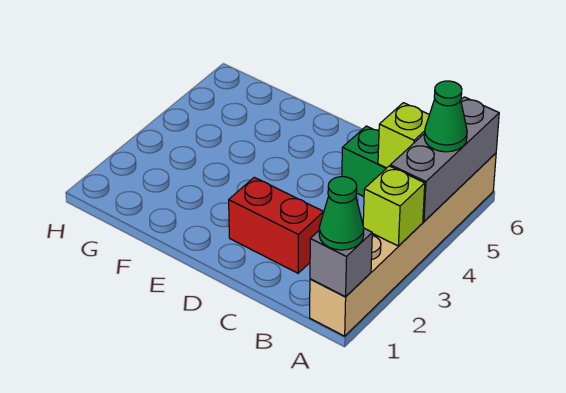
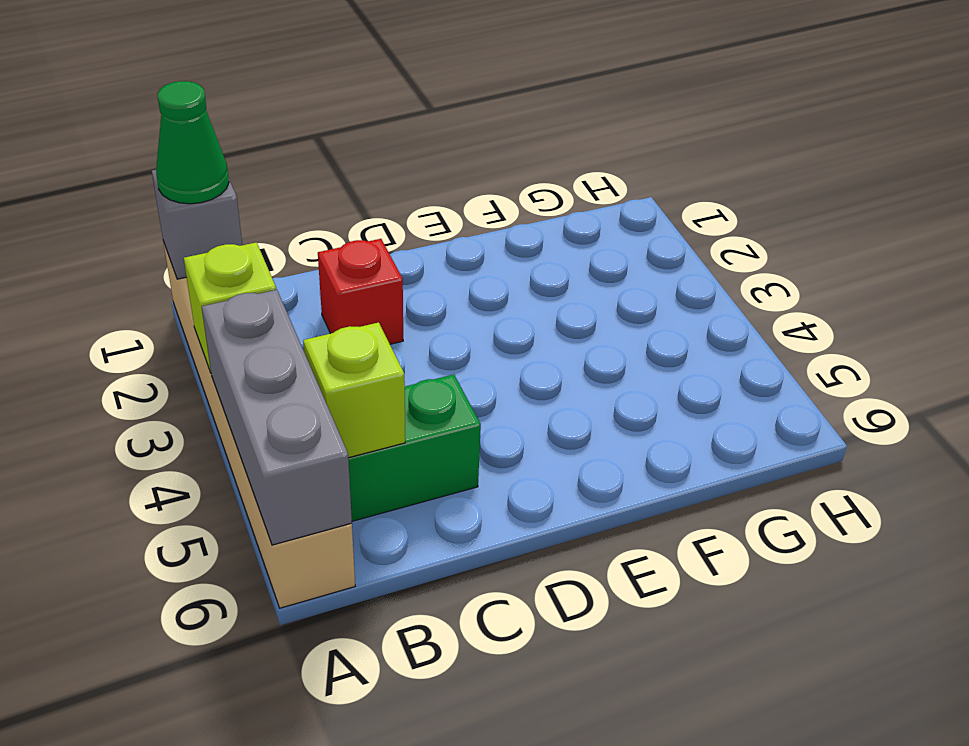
green 1x1 cone [424,81,467,152] -> none
red 1x2 brick [229,177,324,273] -> red 1x1 brick [318,239,403,344]

